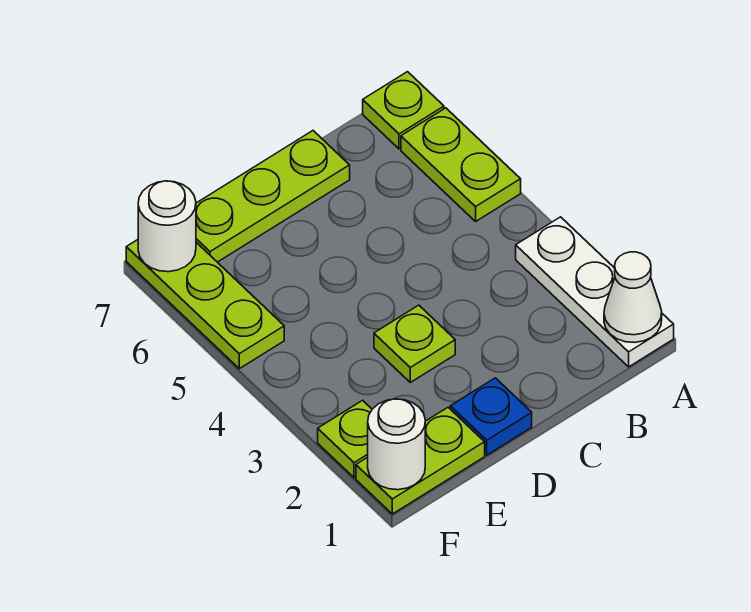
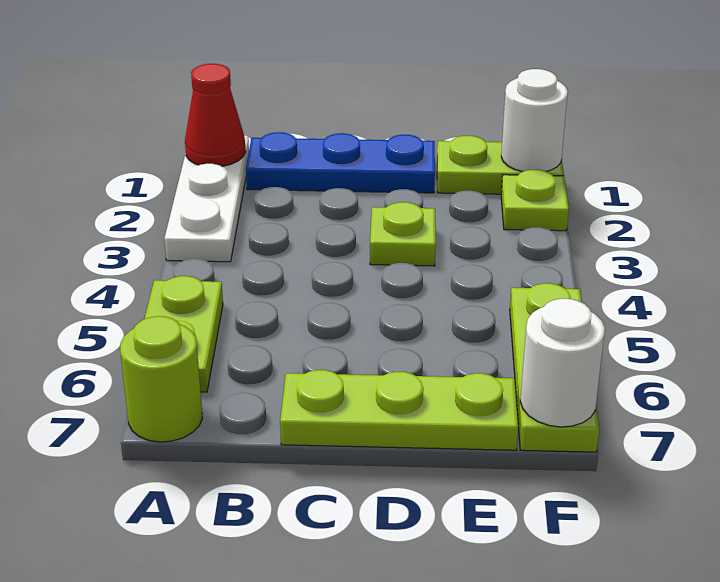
white 1x1 cone [604,252,662,343] -> red 1x1 cone [185,64,246,167]
lime 1x1 plate [363,72,444,149] -> lime 1x1 round brick [120,316,202,442]
blue 1x1 plate [450,378,532,455] -> blue 1x3 plate [246,132,435,193]

